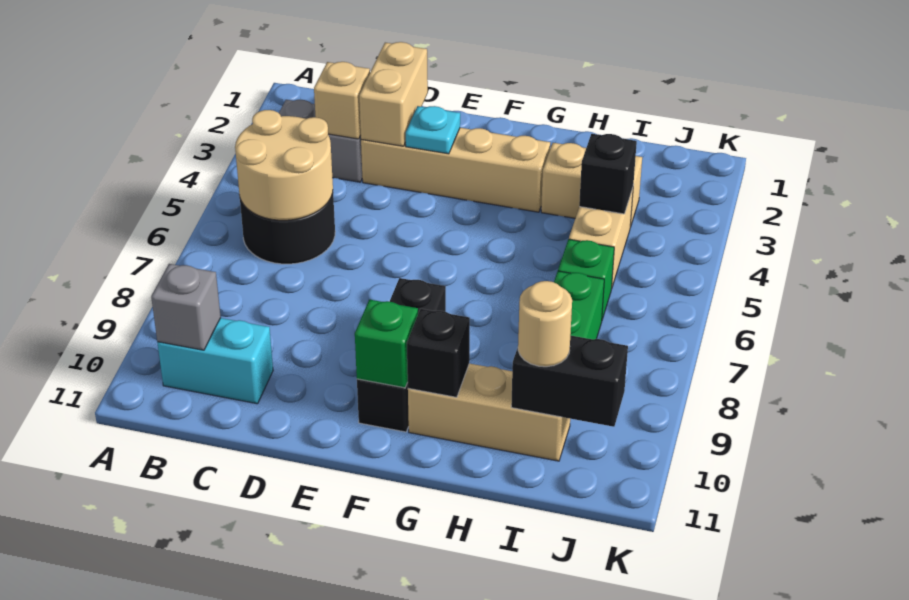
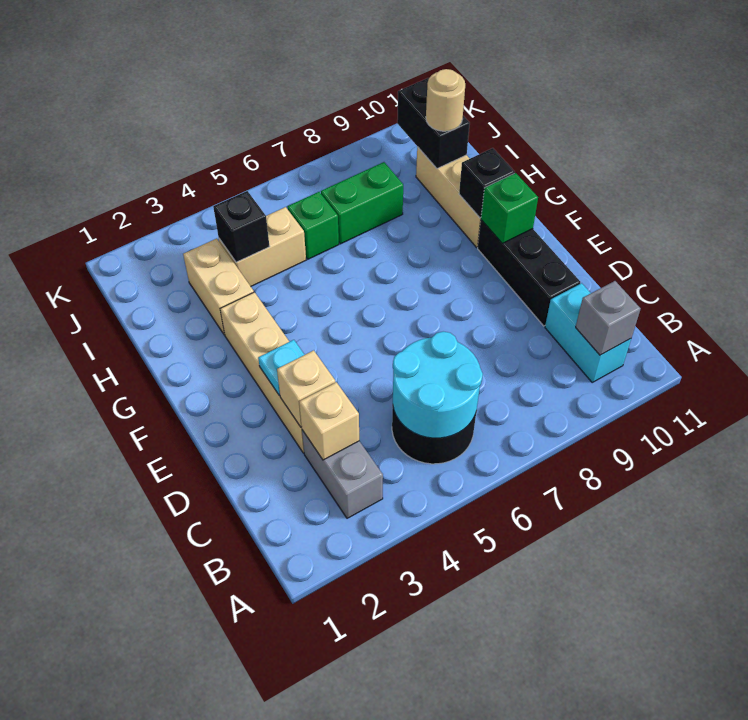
tan 2x2 round brick [235,110,333,220] -> cyan 2x2 round brick [393,331,483,438]
tan 1x2 brick [359,42,428,146] -> tan 1x1 brick [277,350,335,427]
black 1x3 brick [357,278,446,432] -> black 1x3 brick turned to [478,220,580,326]

